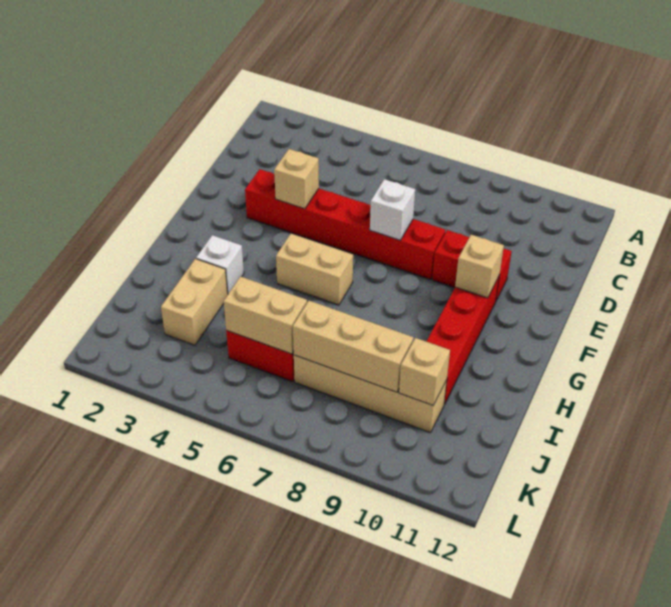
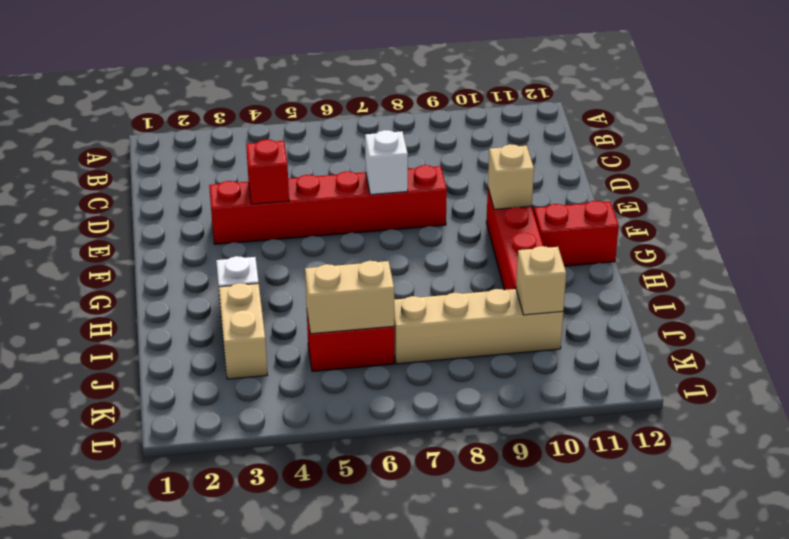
tan 1x1 brick [274,149,319,209] -> red 1x1 brick [246,139,289,204]
red 1x2 brick [432,230,512,301] -> red 1x2 brick moved to [534,201,619,266]
tan 1x2 brick [276,234,353,305] -> none
tan 1x3 brick [293,301,414,392] -> none

